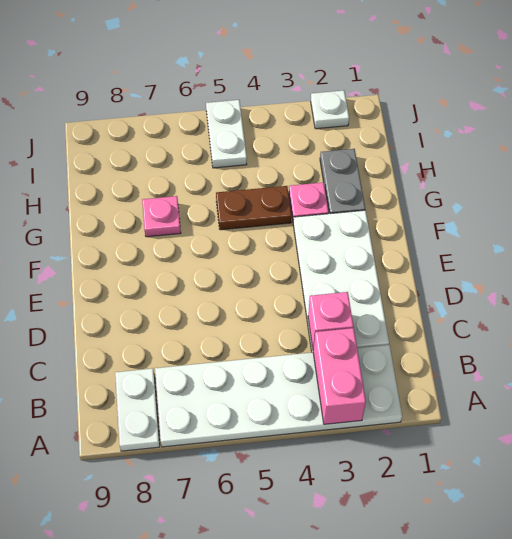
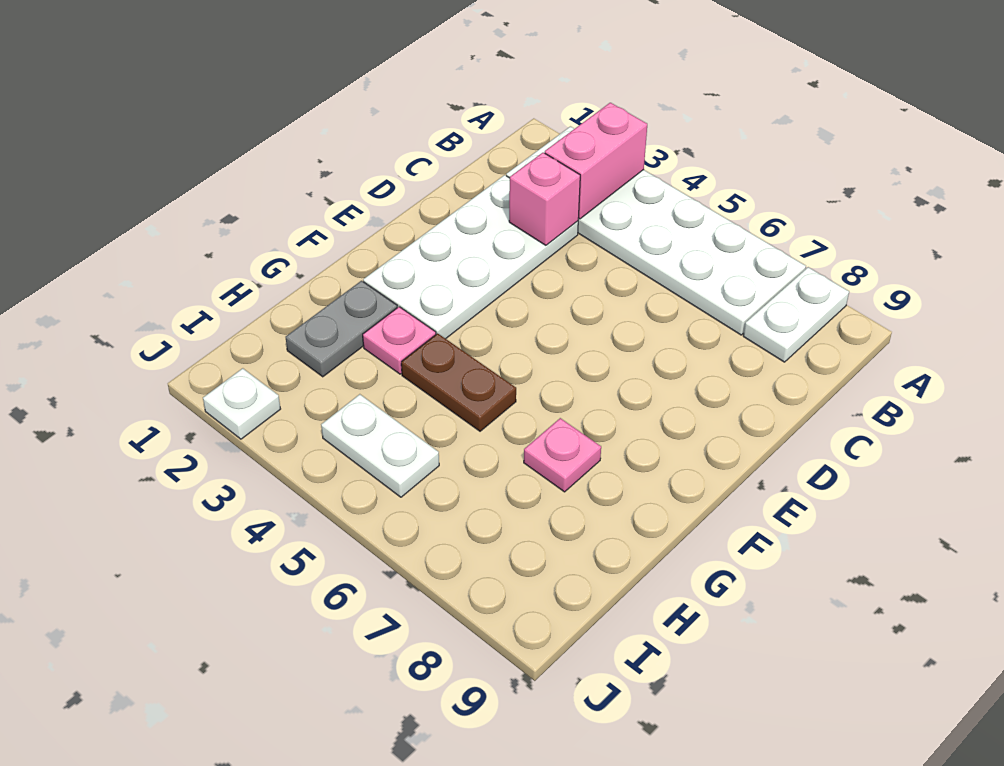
white 1x2 plate [206,100,247,168] -> white 1x2 plate turned to [321,394,439,497]

